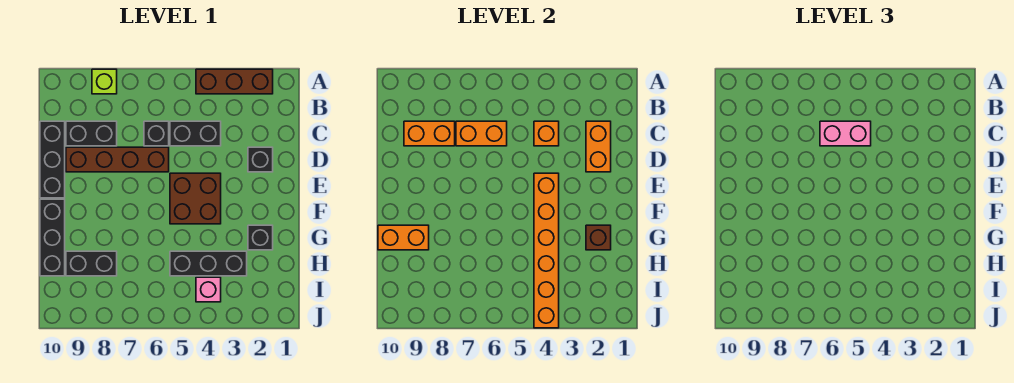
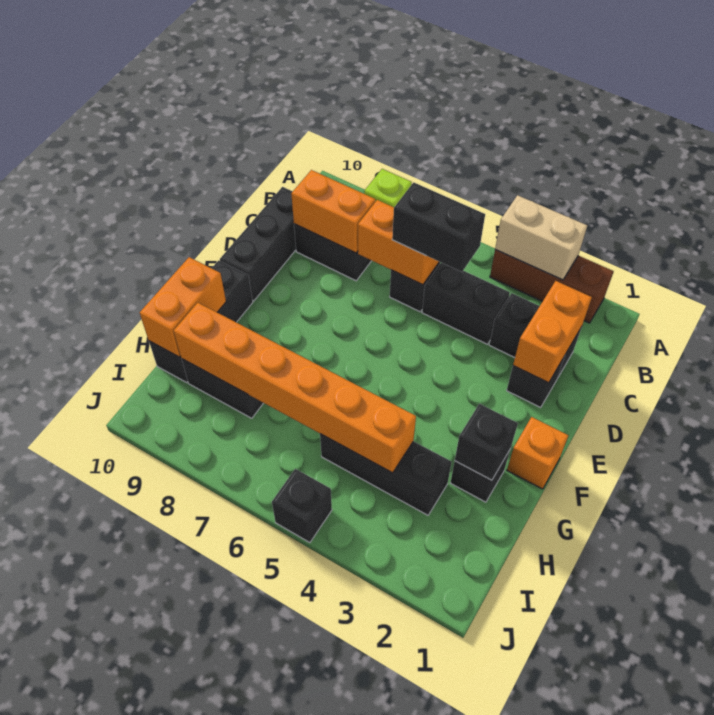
none -> tan 1x2 brick [495,195,587,280]
none -> black 1x2 brick [489,293,582,377]
orange 1x1 brick [534,121,559,146] -> orange 1x1 brick moved to [507,417,568,489]
pink 1x2 brick [820,121,871,146] -> black 1x2 brick [392,182,485,272]
brown 1x4 brick [66,147,169,172] -> none
brown 2x2 brick [170,173,221,224] -> none
orange 1x6 brick [534,173,559,328] -> orange 1x6 brick turned to [174,303,416,473]
brown 1x1 brick [586,225,611,250] -> black 1x1 brick [455,404,518,480]
orange 1x2 brick [378,225,429,250] -> orange 1x2 brick turned to [140,257,226,357]
pink 1x1 brick [196,277,221,302] -> none
none -> black 1x1 brick [272,469,332,543]

